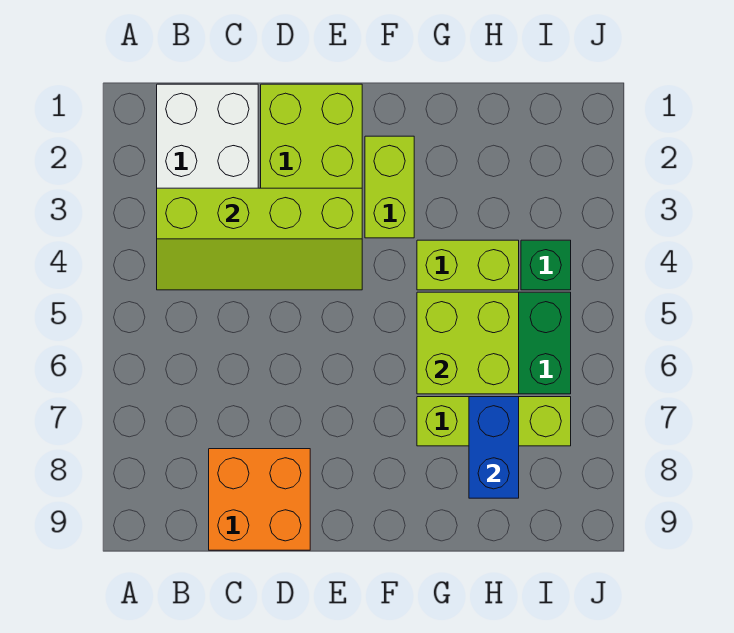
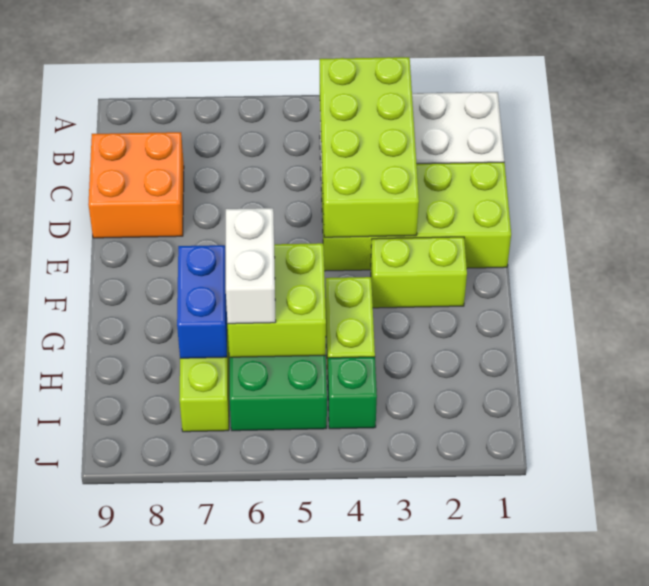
lime 2x4 slope [157,188,362,290] -> lime 2x4 brick [320,57,419,237]
none -> white 1x2 brick [226,208,276,324]
blue 1x2 brick [469,397,519,498] -> blue 1x2 brick turned to [177,245,227,358]

